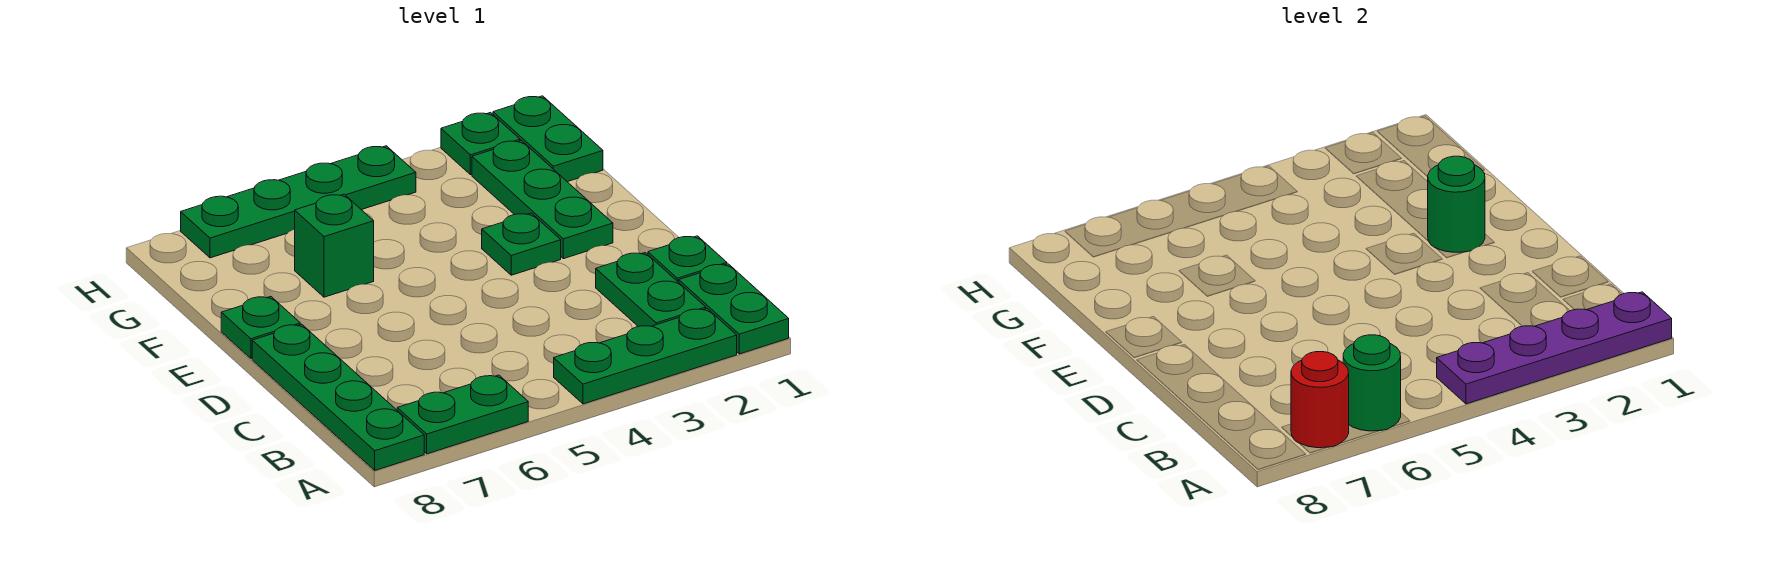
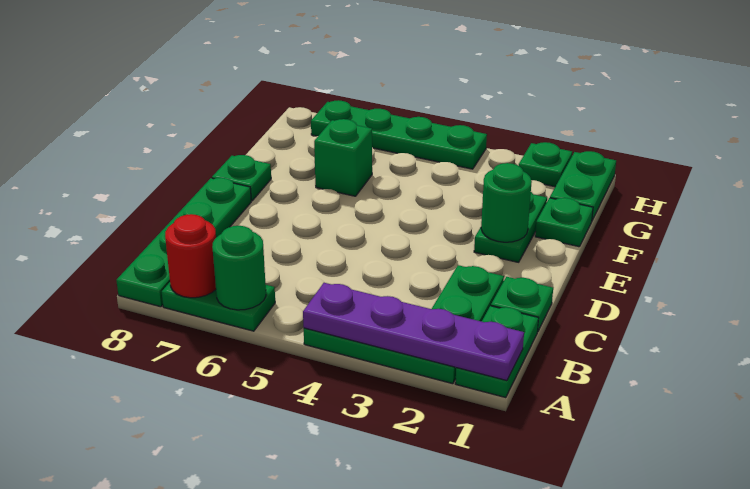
green 1x3 plate [472,141,613,259] -> green 1x2 plate [474,192,547,262]
green 1x1 plate [482,213,561,275] -> green 1x1 plate moved to [535,198,593,247]

